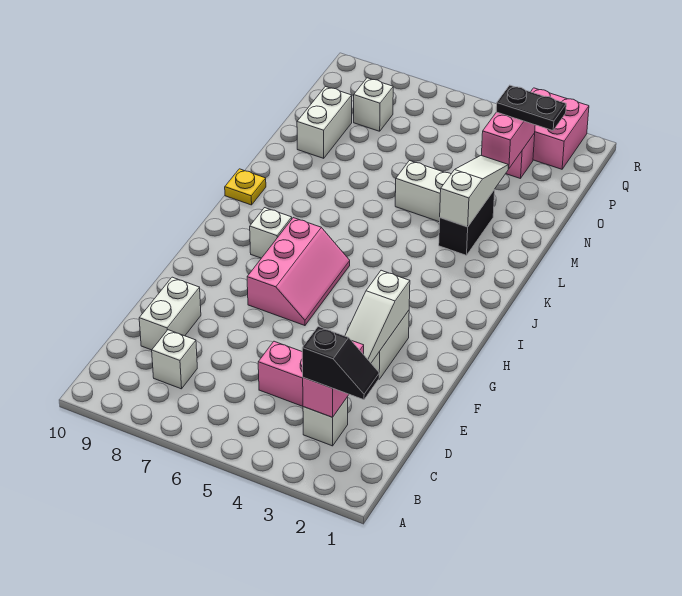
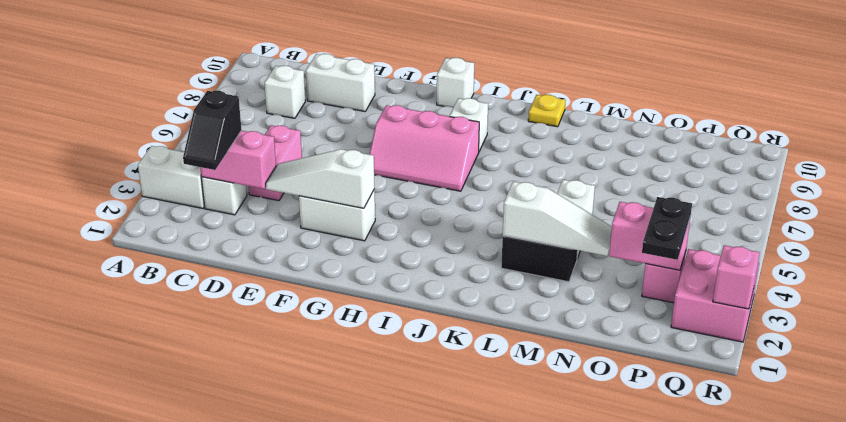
white 1x2 brick [297,86,352,158] -> white 1x2 brick moved to [138,146,205,208]
white 1x1 brick [354,78,393,131] -> white 1x1 brick moved to [437,58,474,108]
none -> pink 1x1 brick [713,245,760,309]

